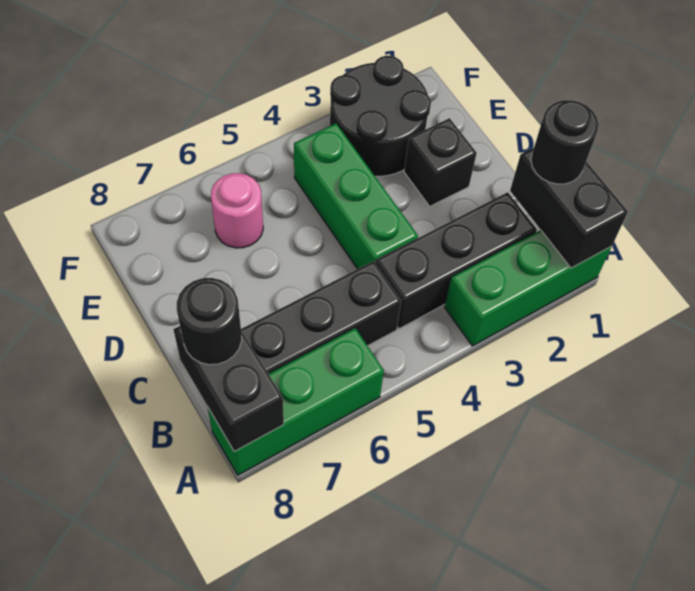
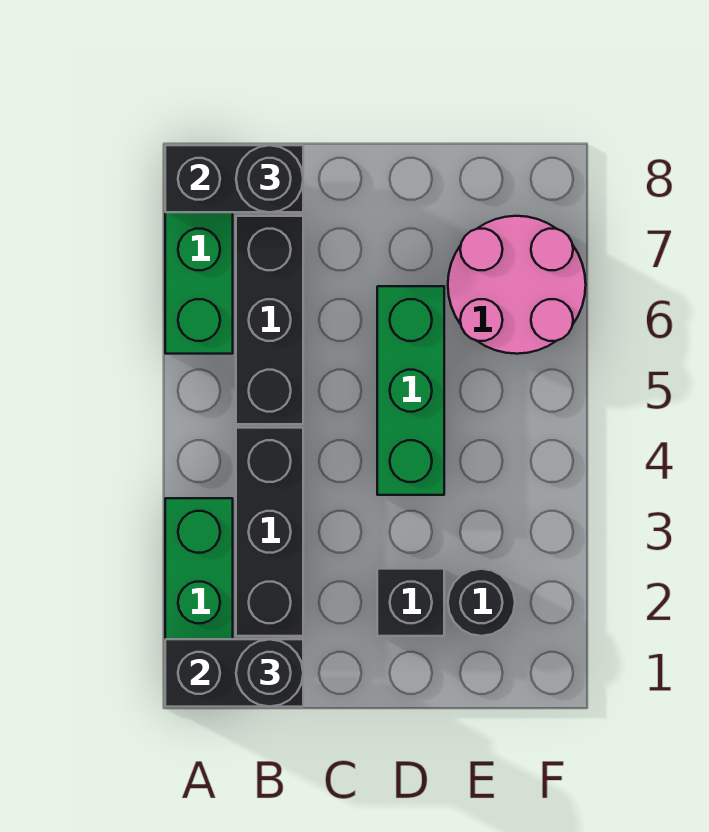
green 1x3 brick [294,124,418,269] -> green 1x3 brick turned to [377,286,444,495]
black 2x2 round brick [330,56,431,176] -> black 1x1 round brick [448,569,515,636]
pink 1x1 round brick [211,173,263,248] -> pink 2x2 round brick [448,216,586,354]

